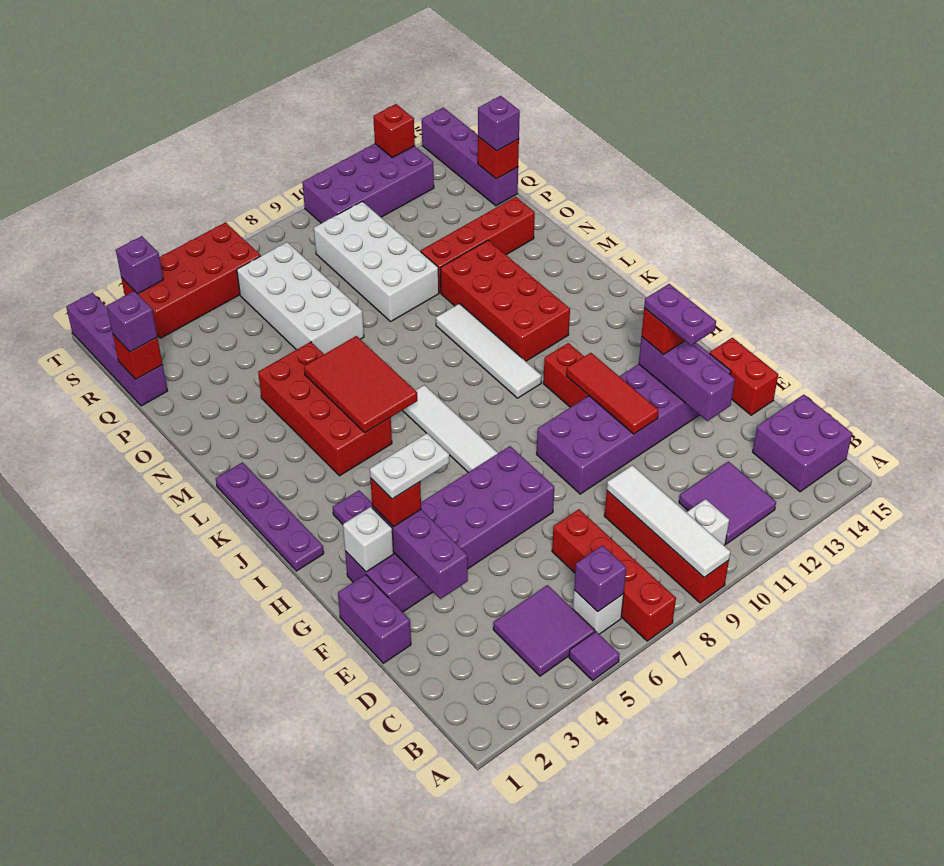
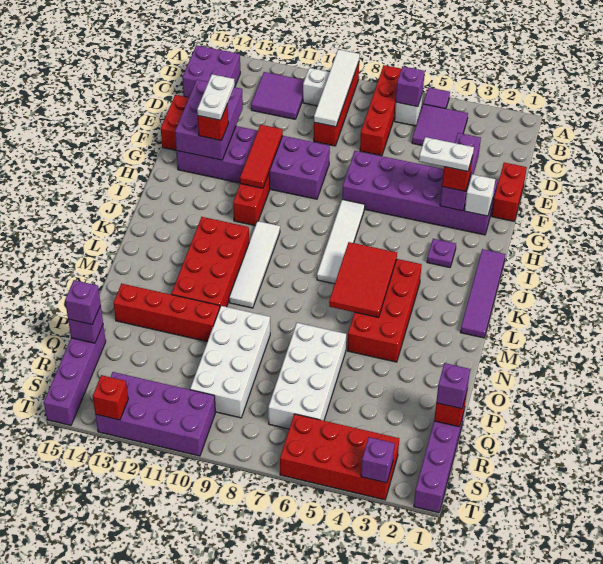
purple 1x2 brick [338,575,411,663] -> red 1x2 brick [492,163,527,221]
purple 1x3 brick [639,337,735,421] -> purple 2x3 brick [175,80,243,160]
purple 1x2 plate [644,284,716,346] -> white 1x2 plate [197,74,235,120]
purple 1x4 plate [216,462,324,571] -> purple 1x4 tile [460,249,505,338]
red 1x1 brick [478,137,519,179] -> purple 1x1 brick [68,306,103,343]

